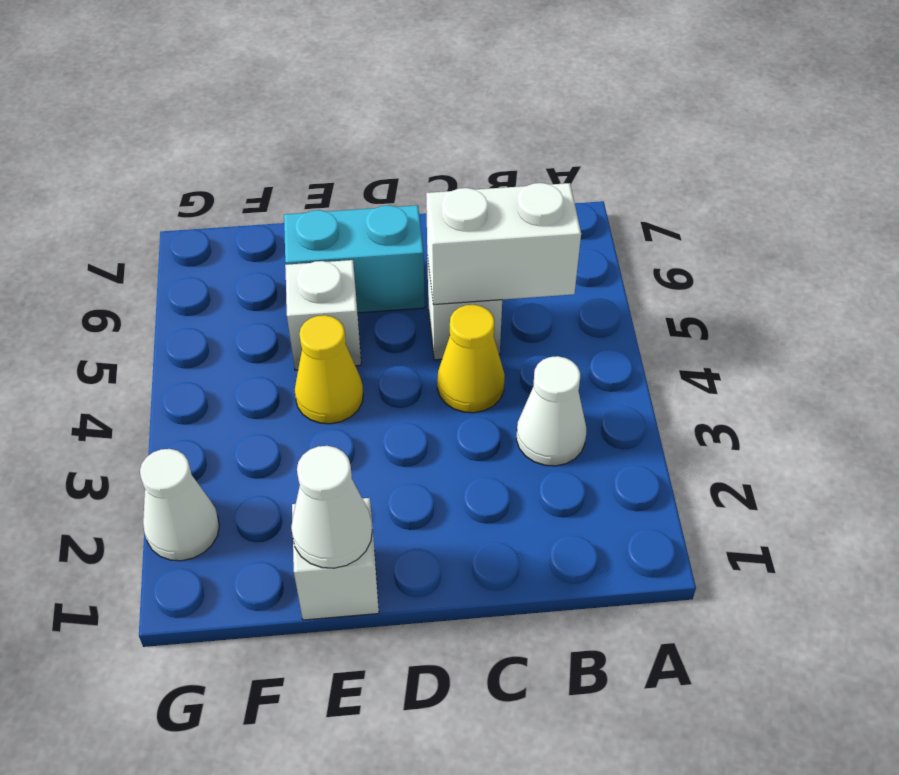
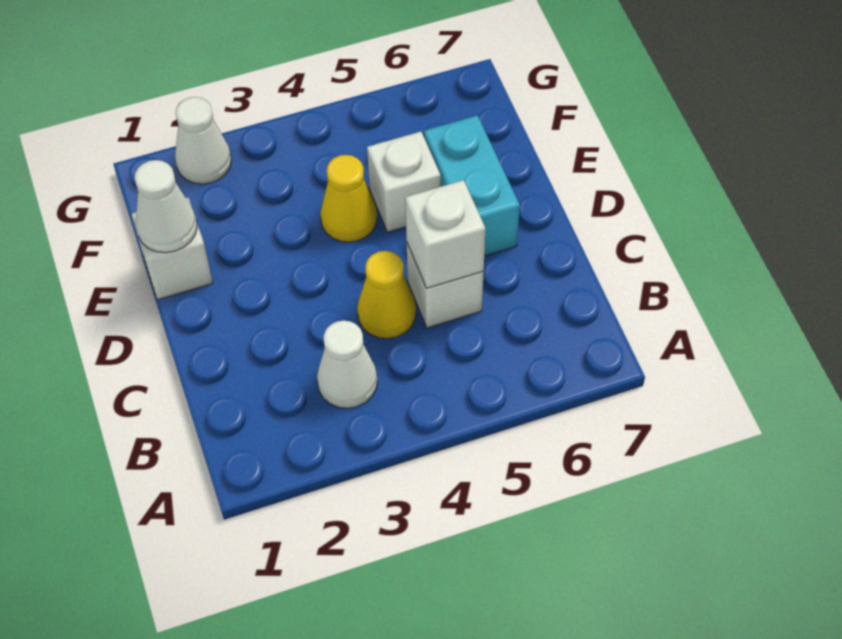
white 1x2 brick [426,183,581,305] -> white 1x1 brick [405,180,486,288]

